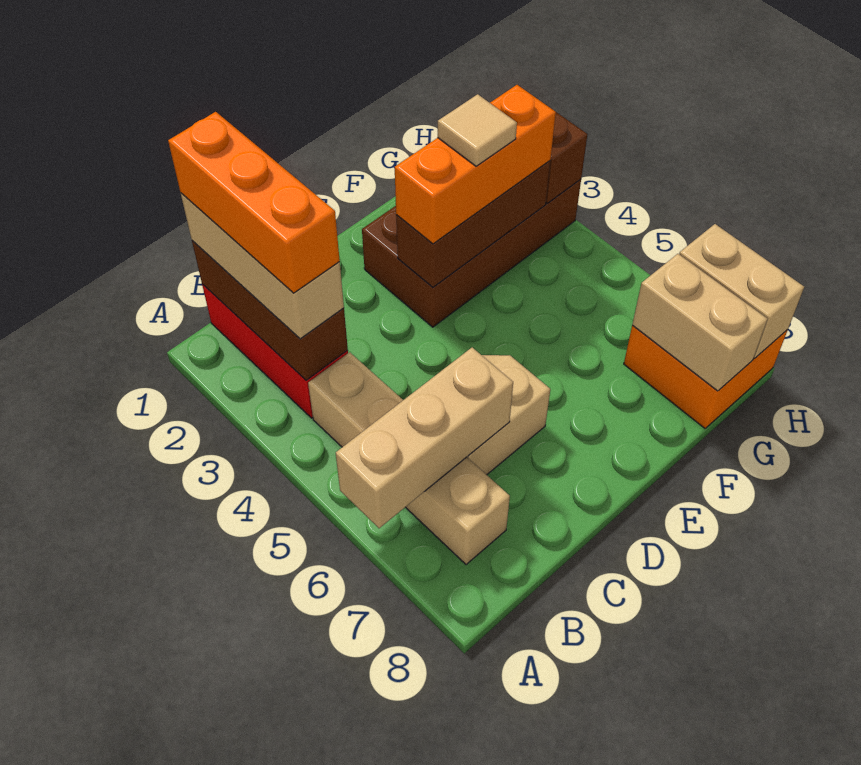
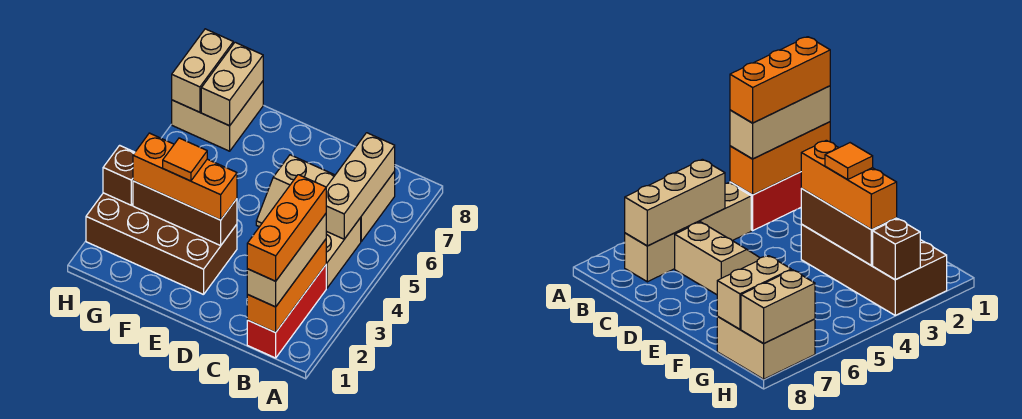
tan 1x3 brick [336,348,513,528] -> tan 1x3 brick turned to [326,133,395,239]
brown 1x3 brick [192,241,348,380] -> orange 1x3 brick [247,239,326,332]
tan 1x1 tile [438,94,517,166] -> orange 1x1 tile [163,138,207,181]
orange 2x2 brick [624,326,788,428] -> tan 2x2 brick [172,81,263,151]

